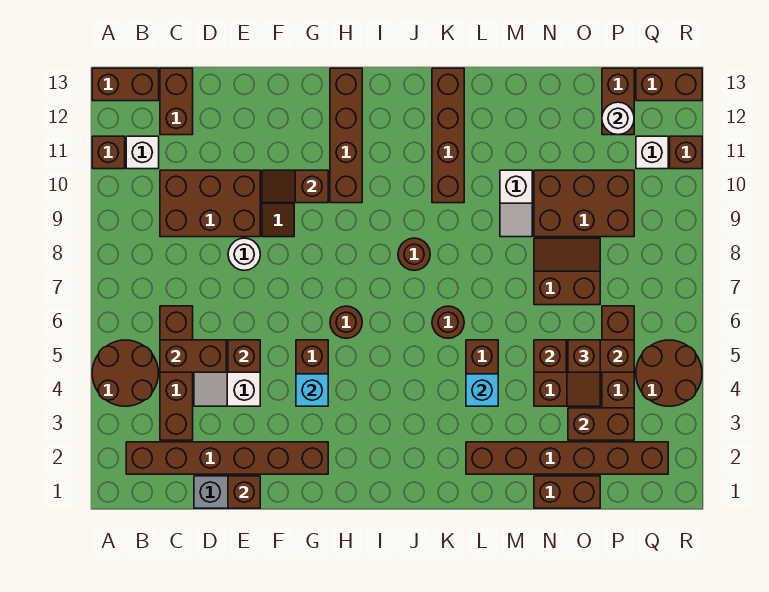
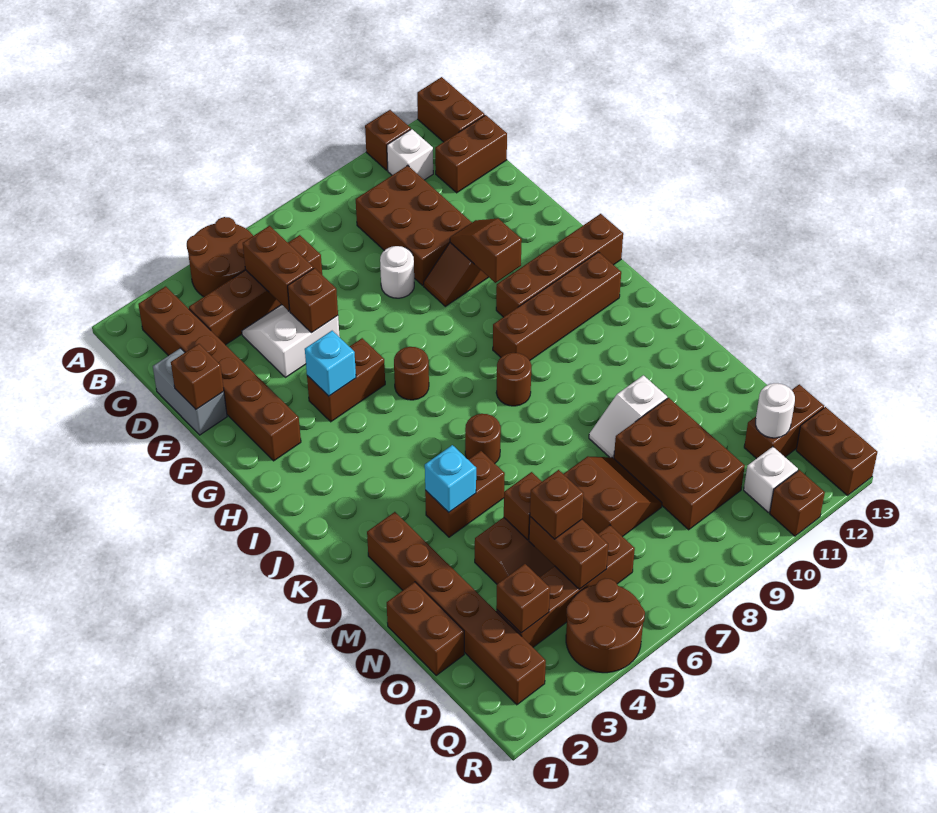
brown 1x4 brick [432,68,464,203] -> brown 1x4 brick moved to [493,252,621,360]
brown 1x2 brick [568,408,634,440] -> brown 1x1 brick [496,564,550,633]

